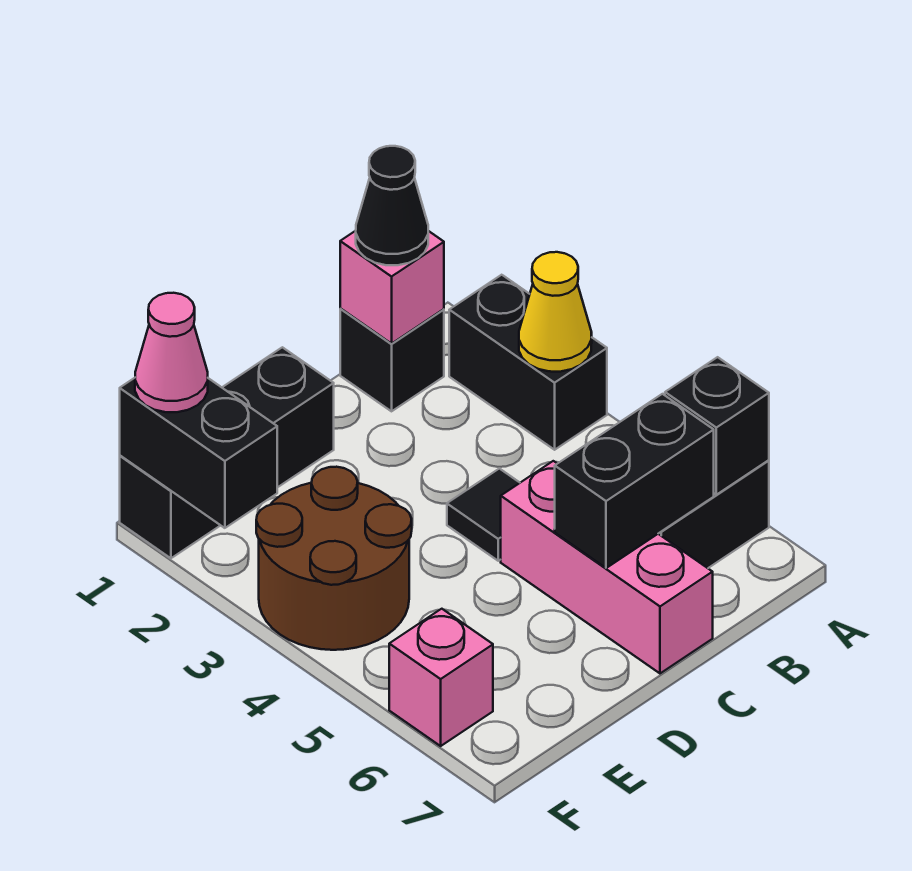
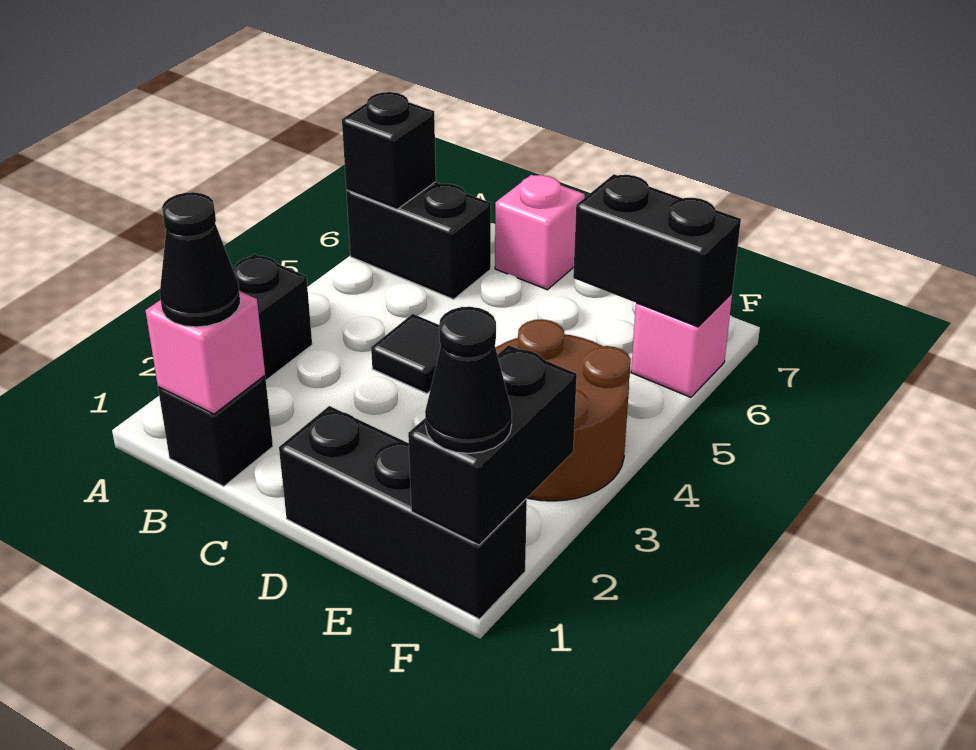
yellow 1x1 cone [519,252,592,372] -> none
black 1x2 brick [555,394,714,568] -> black 1x2 brick moved to [573,174,741,327]
pink 1x3 brick [501,461,713,673] -> pink 1x1 brick [495,175,585,290]
pink 1x1 cone [135,293,208,412] -> black 1x1 cone [425,307,512,453]

